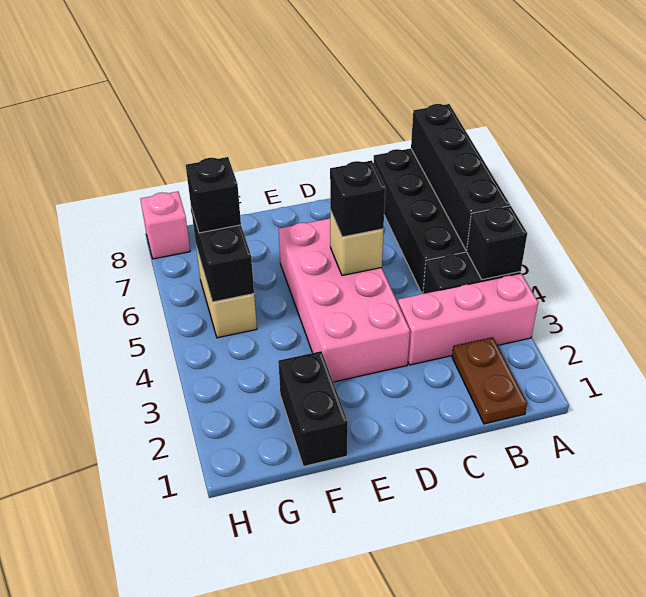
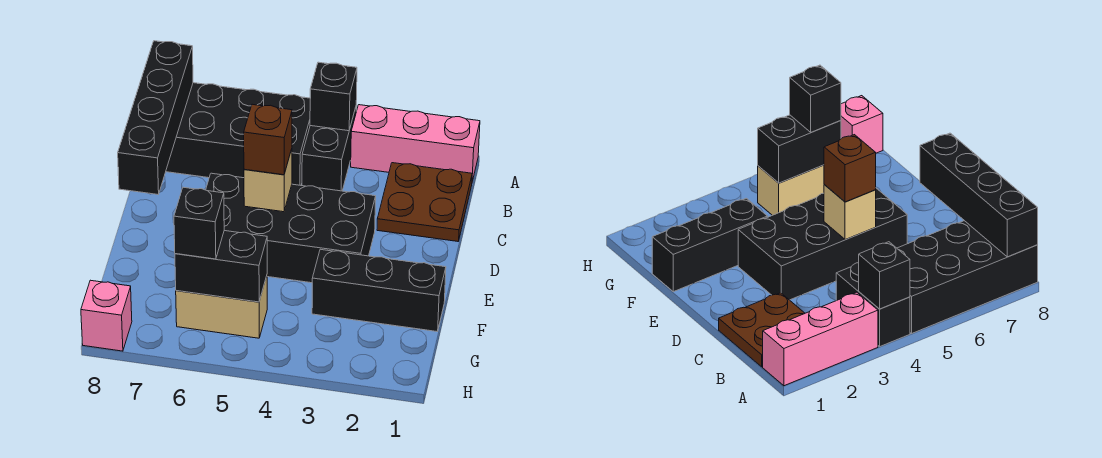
pink 1x3 brick [398,273,538,365] -> pink 1x3 brick turned to [351,105,480,182]
black 1x4 brick [411,104,510,250] -> black 1x4 brick turned to [118,41,193,194]
brown 1x2 plate [452,337,527,424] -> brown 2x2 plate [377,163,472,241]
pink 2x4 brick [279,219,410,382] -> black 2x4 brick [206,173,376,283]
black 1x1 brick [330,161,385,237] -> brown 1x1 brick [244,104,292,175]
black 1x2 brick [278,351,348,466] -> black 1x3 brick [312,249,446,332]

